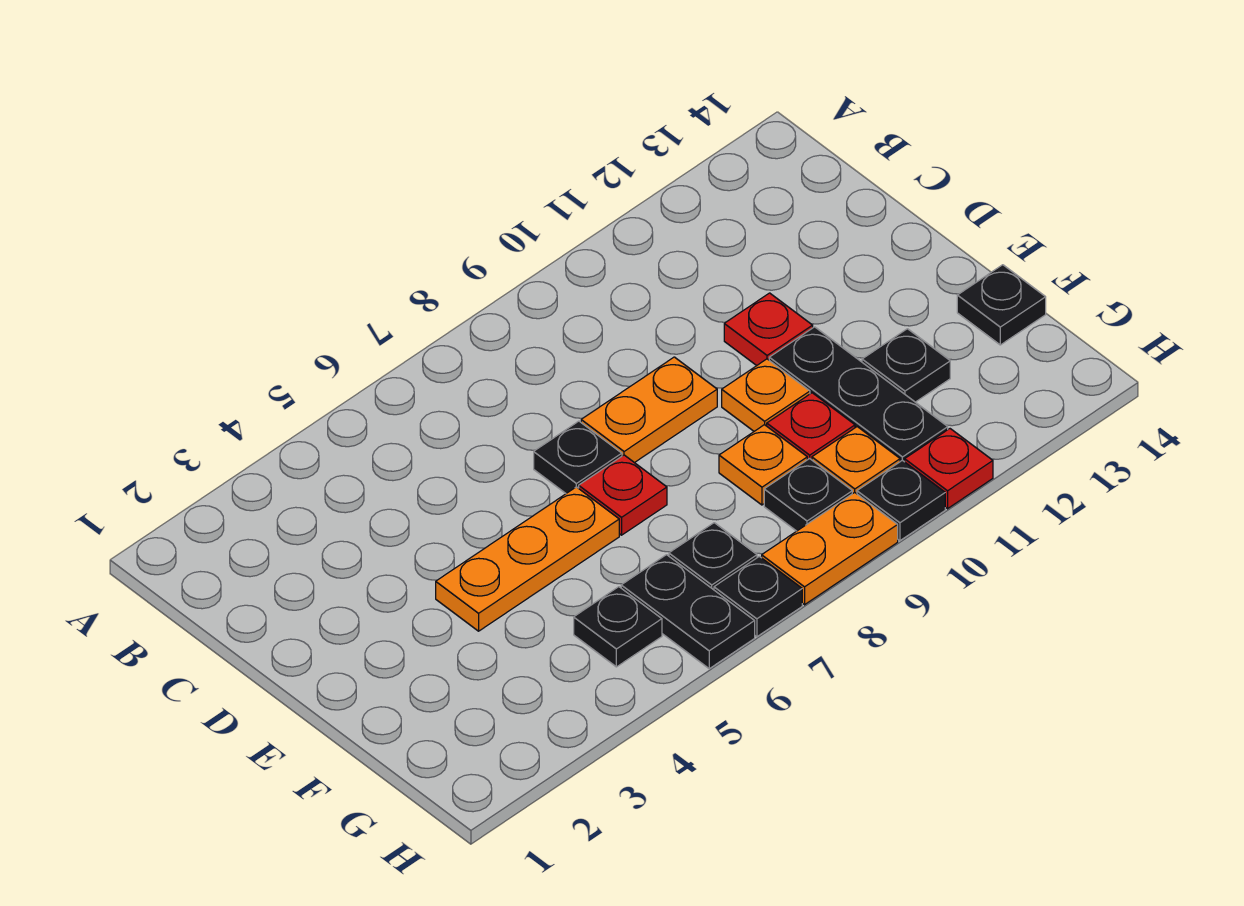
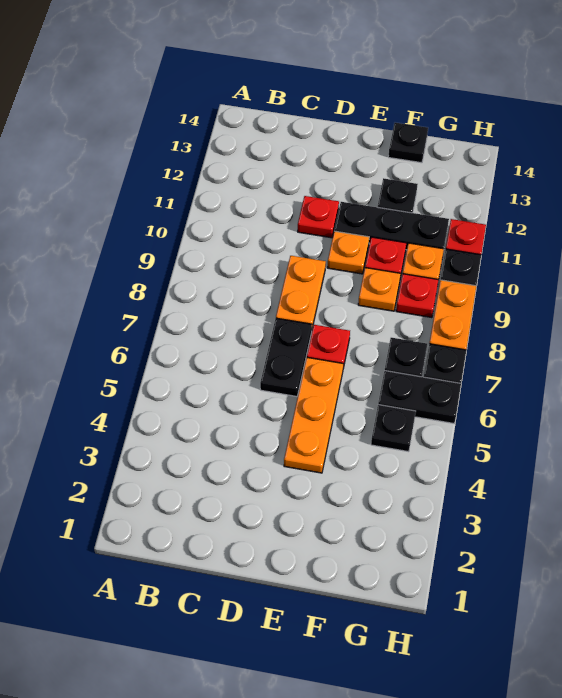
black 1x1 plate [534,421,622,493] -> black 1x2 plate [260,318,312,396]
black 1x1 plate [764,458,852,531] -> red 1x1 plate [396,274,438,318]

